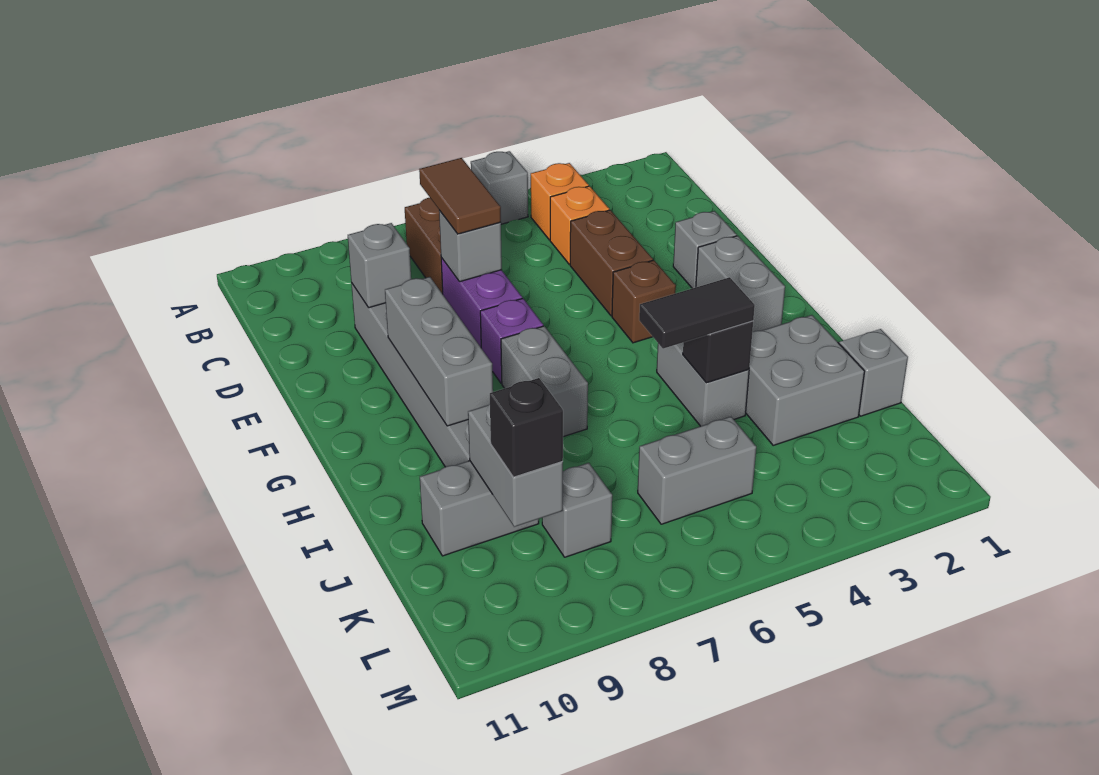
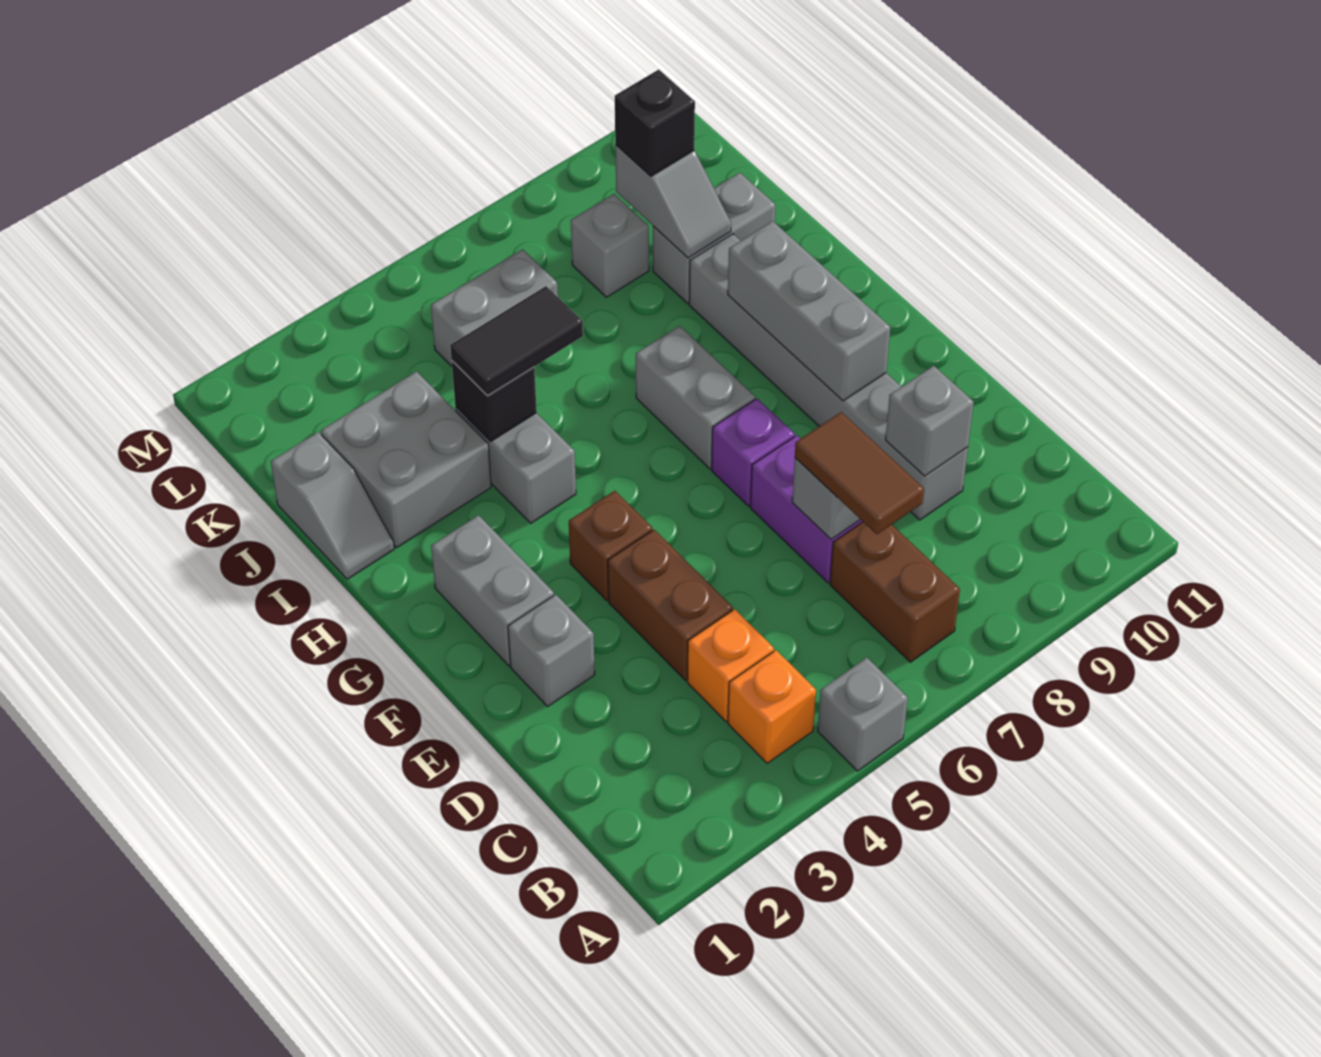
grey 1x2 brick [468,404,563,527] -> grey 1x2 slope [615,145,731,258]

